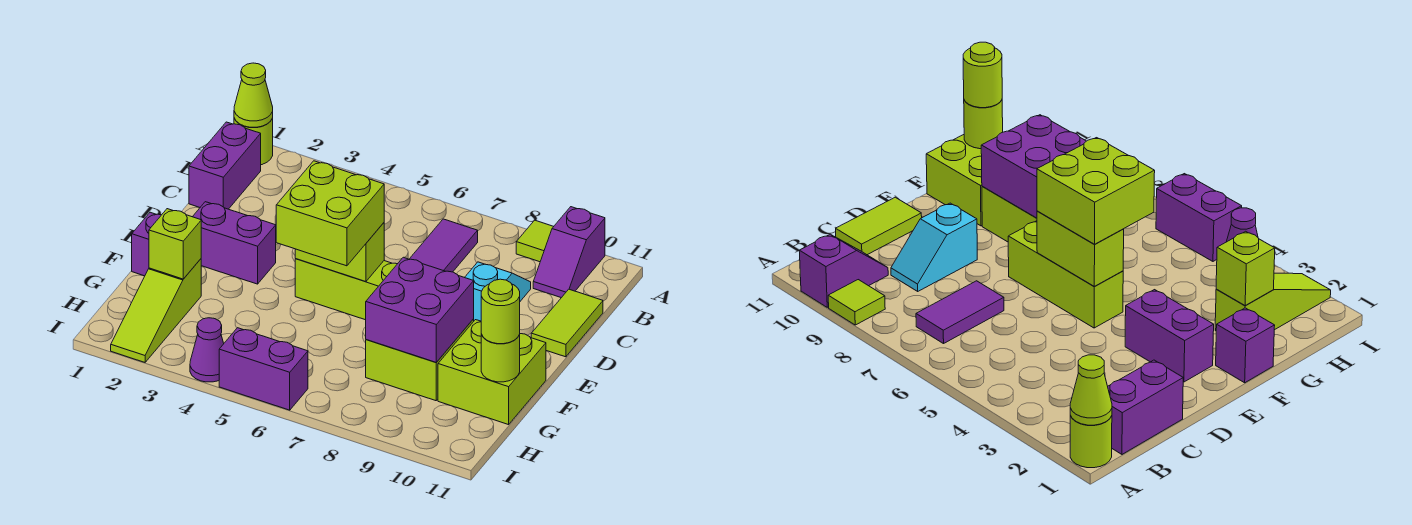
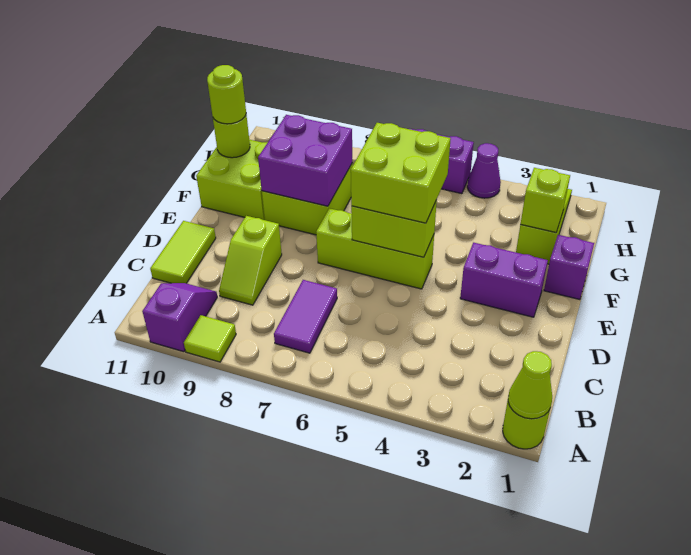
purple 1x2 brick [189,122,261,209] -> none
cyan 1x2 slope [465,262,531,321] -> lime 1x2 slope [219,216,282,305]

